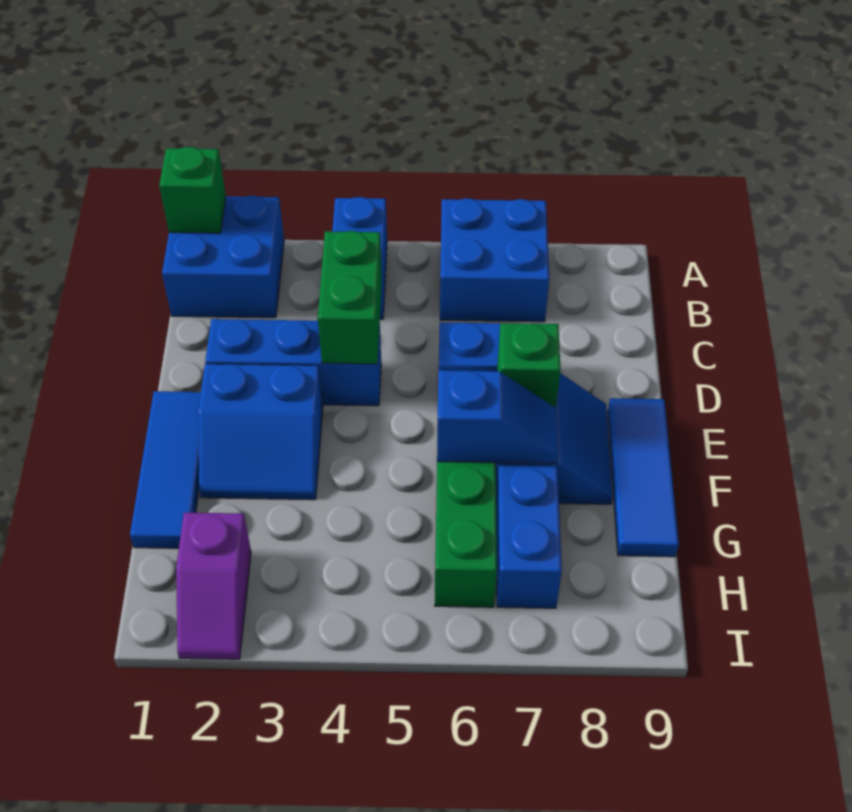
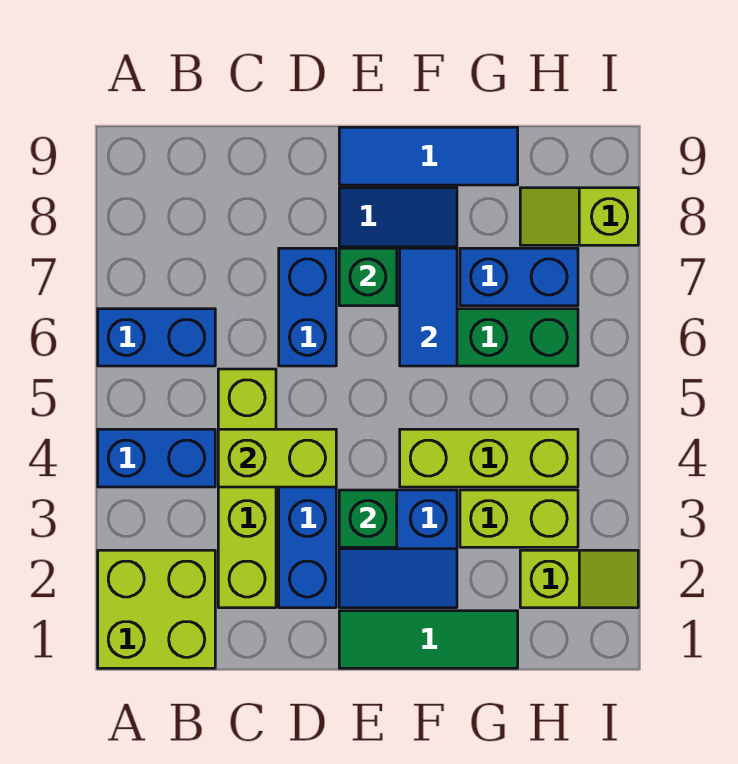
blue 2x2 brick [162,195,284,318] -> lime 2x2 brick [98,550,215,668]
green 1x1 brick [159,147,226,233] -> green 1x1 brick moved to [339,490,397,547]
blue 2x2 brick [440,198,549,322] -> blue 1x2 brick [98,309,215,366]
none -> lime 1x4 brick [218,369,276,608]
green 1x2 brick [318,231,382,364] -> lime 1x2 brick [218,429,336,487]
blue 1x3 tile [130,391,201,548] -> green 1x3 tile [339,611,518,668]
blue 2x2 slope [198,364,323,500] -> blue 2x2 slope turned to [339,490,457,608]
none -> lime 1x3 brick [400,429,578,487]
blue 1x2 slope [437,370,558,463] -> blue 1x2 tile [400,248,457,366]
none -> lime 1x2 brick [460,490,578,547]
purple 1x2 slope [176,513,251,659] -> lime 1x2 slope [520,550,638,608]
none -> lime 1x2 slope [520,188,638,245]

